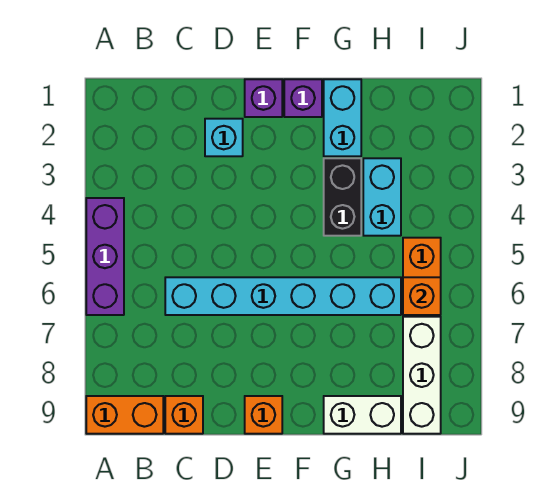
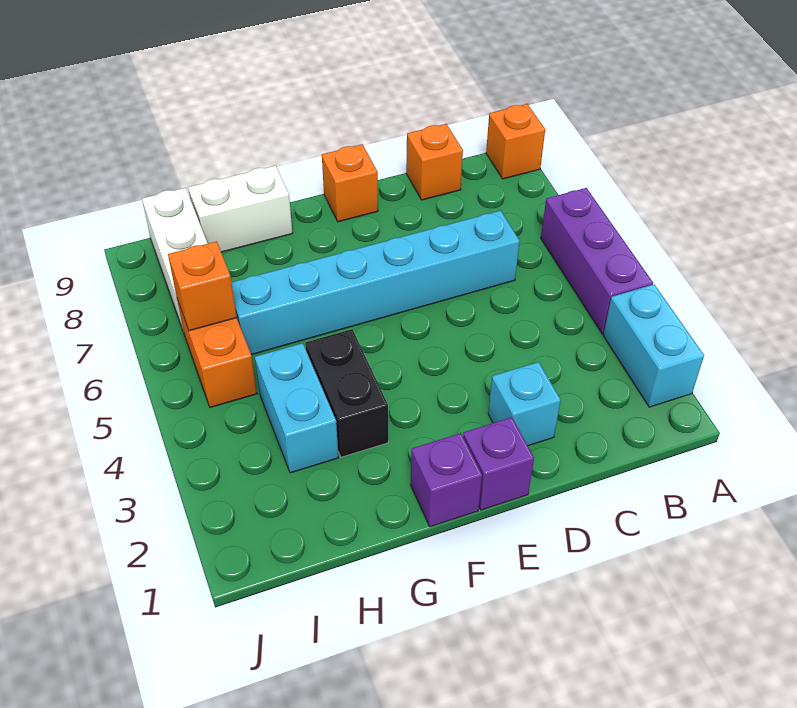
orange 1x2 brick [86,396,163,434] -> orange 1x1 brick [486,104,545,179]
cyan 1x2 brick [324,79,361,156] -> cyan 1x2 brick moved to [603,284,704,407]

